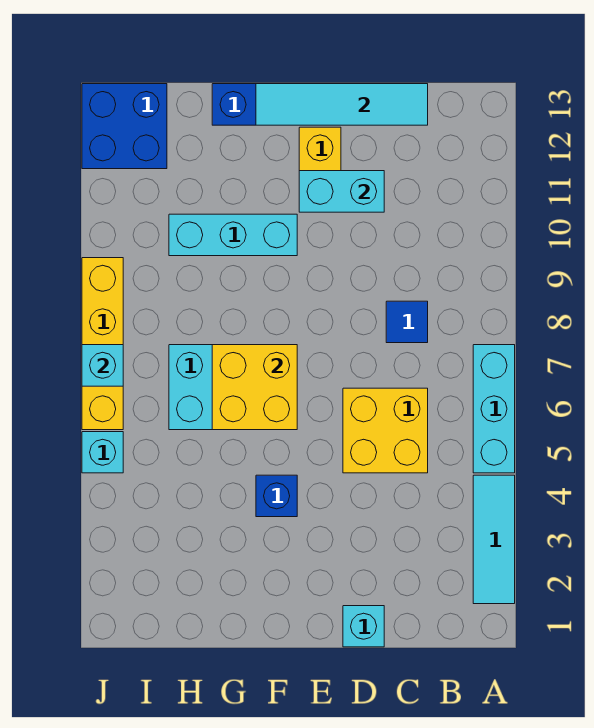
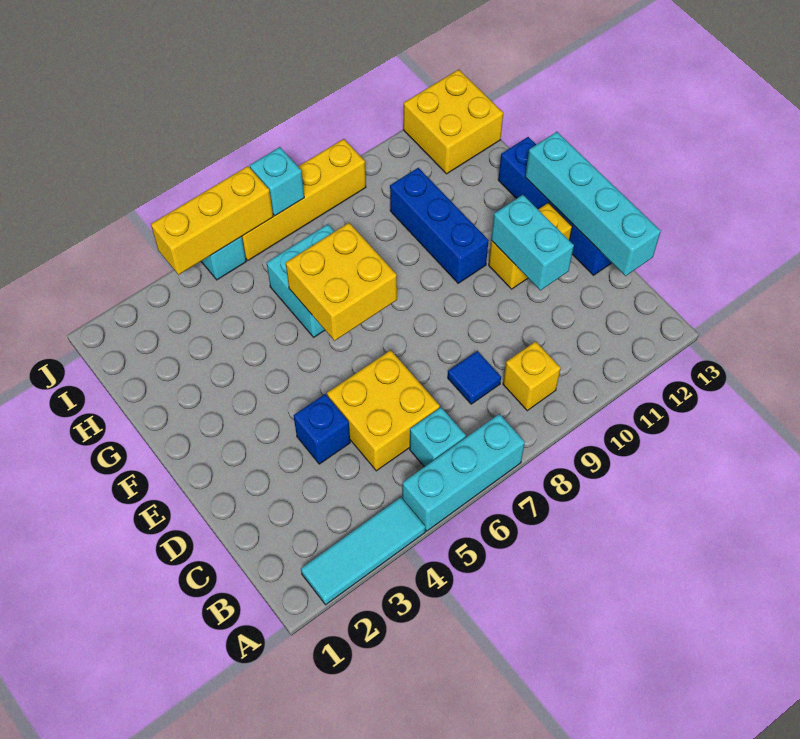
none -> yellow 1x1 brick [503,341,561,411]
cyan 1x4 tile [256,84,428,125] -> cyan 1x4 brick [525,132,661,276]
cyan 1x1 brick [343,606,384,647] -> cyan 1x1 brick moved to [410,407,466,467]
blue 1x1 brick [256,475,297,517] -> blue 1x1 brick moved to [294,394,350,464]
cyan 1x3 brick [169,214,297,256] -> blue 1x3 brick [390,168,489,283]
blue 2x2 brick [82,84,167,169] -> yellow 2x2 brick [403,69,503,174]
none -> yellow 1x3 brick [151,166,273,275]

